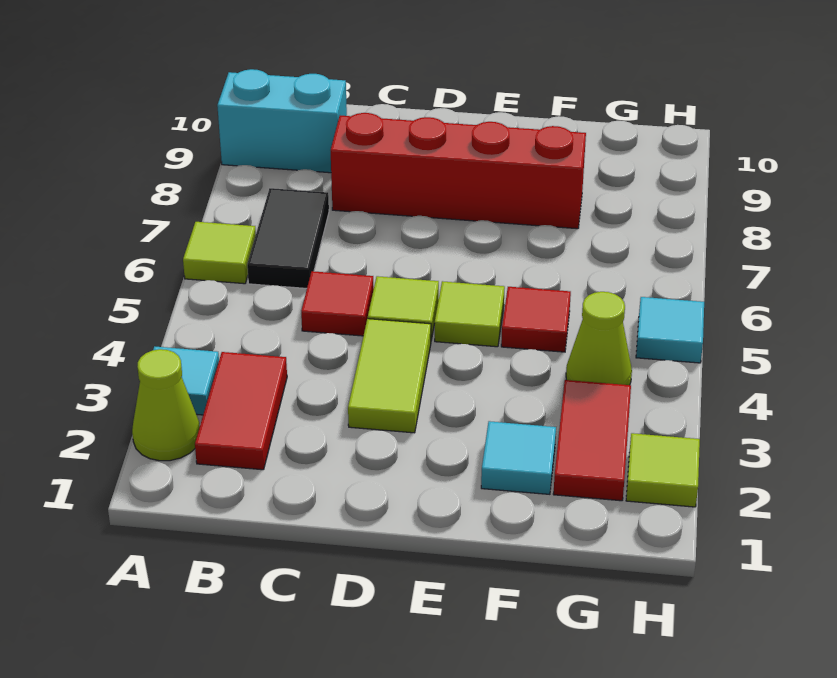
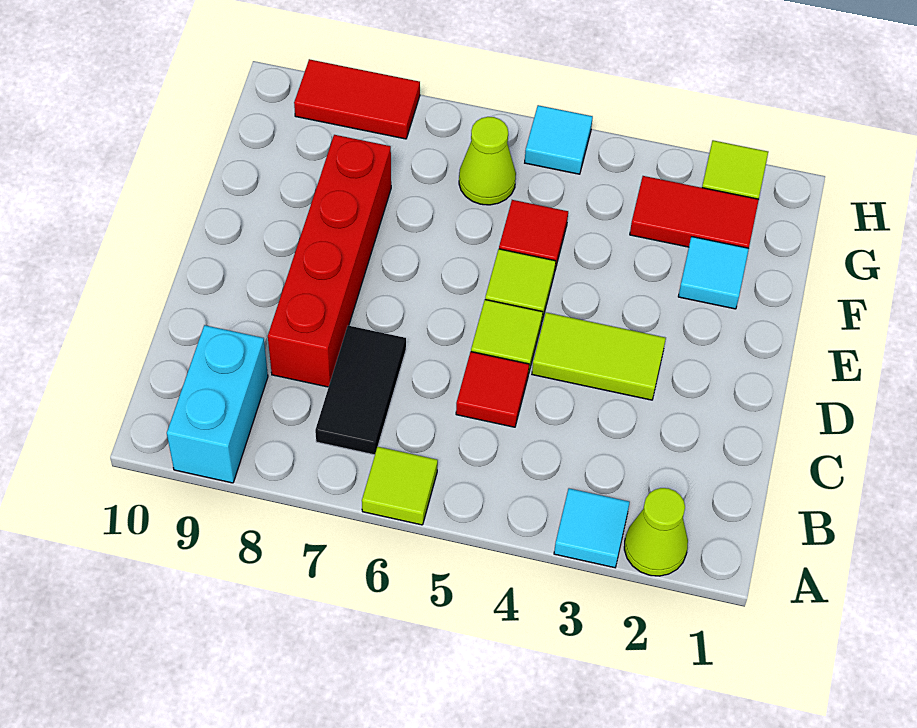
red 1x2 tile [195,352,287,470] -> red 1x2 tile moved to [294,59,420,139]
black 1x2 tile [247,188,329,288] -> black 1x2 tile turned to [315,326,406,455]
lime 1x1 cone [566,292,632,385] -> lime 1x1 cone moved to [459,117,516,205]

